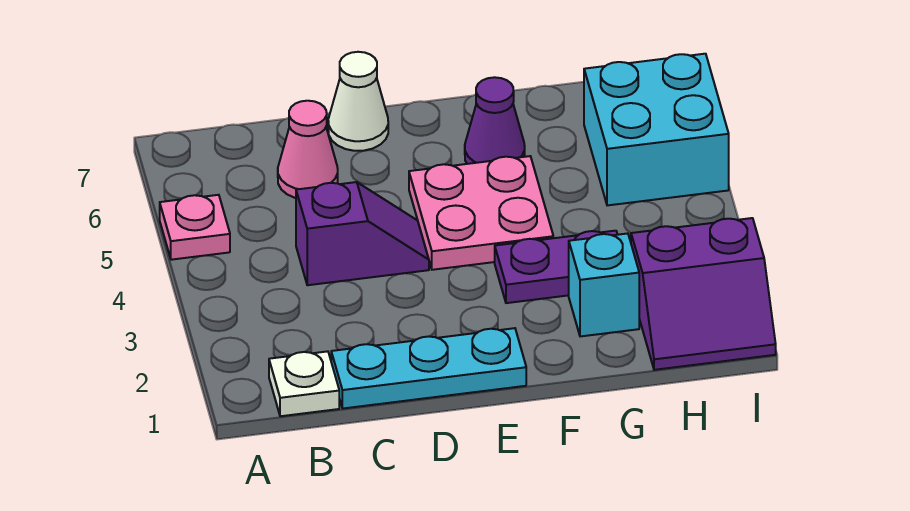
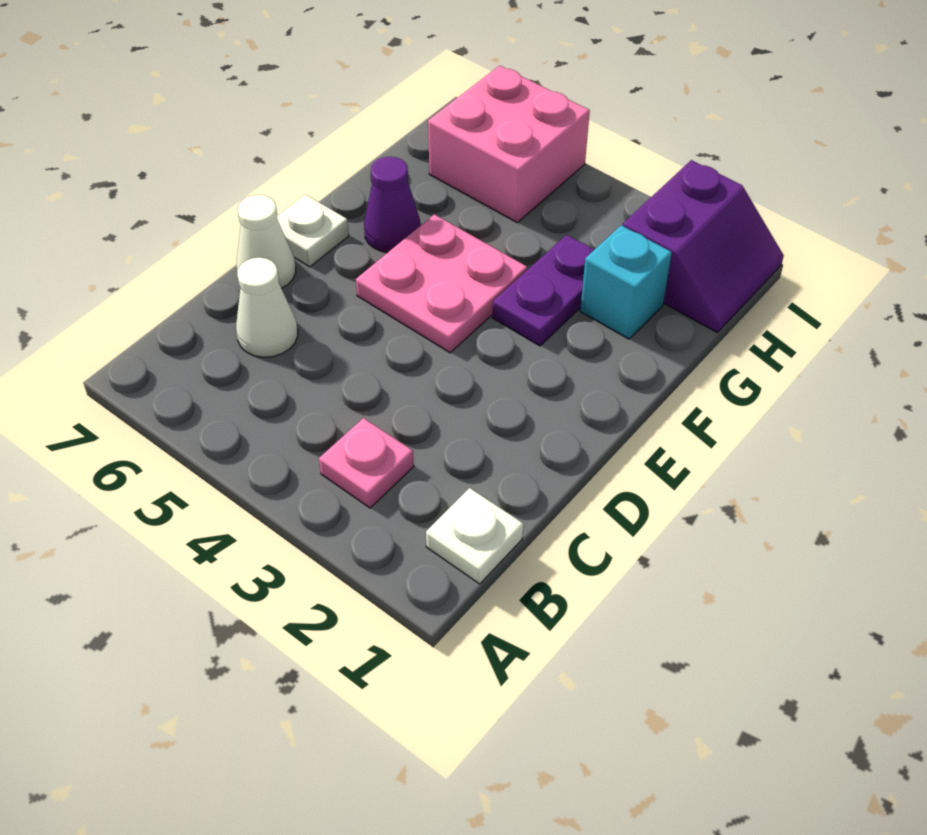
pink 1x1 plate [160,195,230,260] -> pink 1x1 plate moved to [319,418,414,508]
cyan 1x3 plate [331,328,526,408] -> none
purple 1x2 slope [296,182,429,285] -> none
pink 1x1 cone [278,101,338,198] -> white 1x1 cone [236,258,298,357]
none -> white 1x1 plate [277,195,349,267]
cyan 2x2 brick [584,54,729,205] -> pink 2x2 brick [428,66,590,222]

